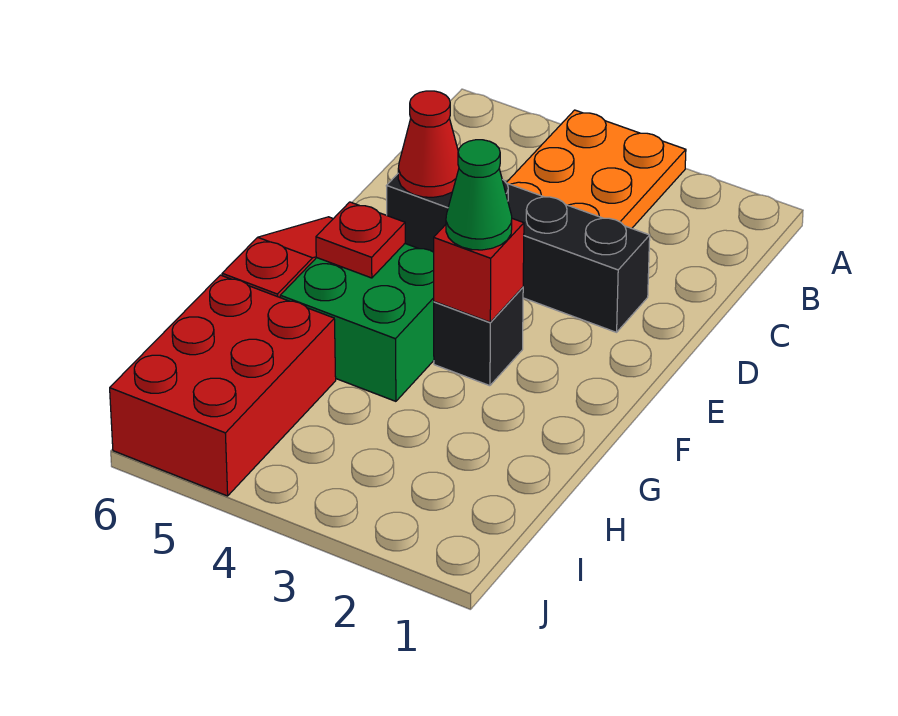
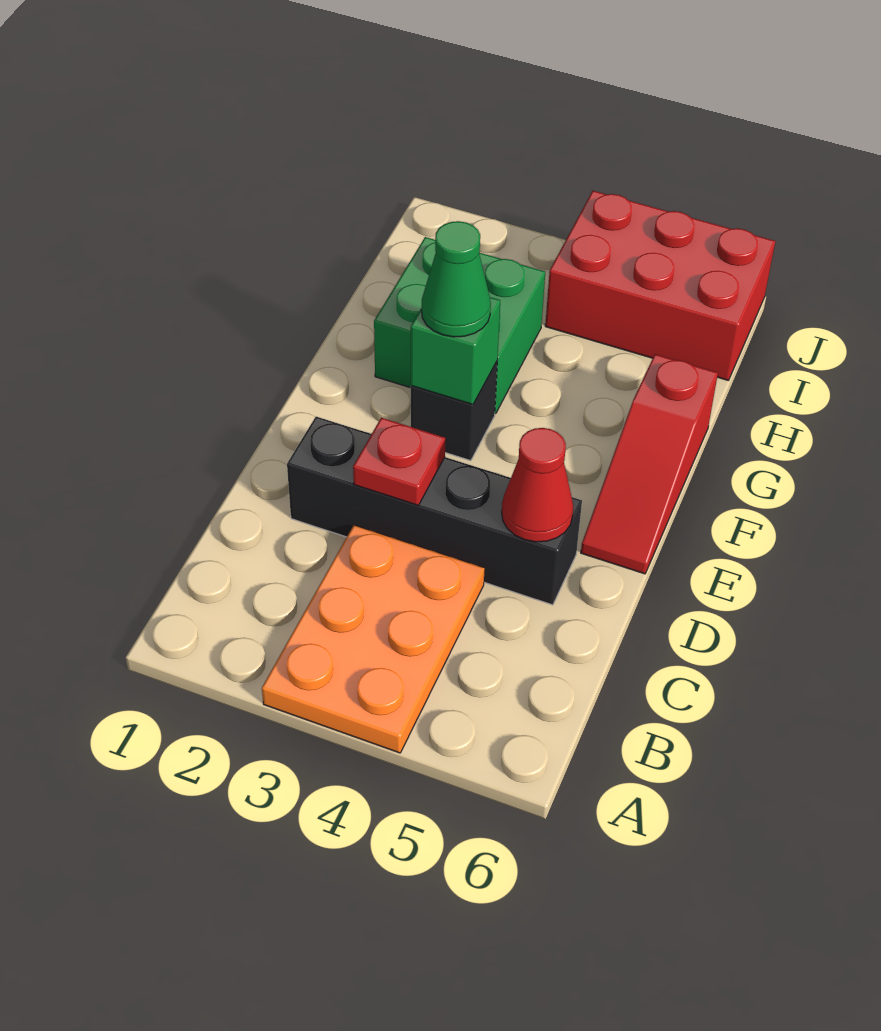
red 1x1 brick [434,219,524,322] -> green 1x1 brick [411,297,500,405]
green 2x2 brick [280,244,434,401] -> green 2x2 brick moved to [374,237,545,414]
red 1x1 plate [316,202,405,278] -> red 1x1 plate moved to [353,418,445,505]
red 2x3 brick [110,275,336,496] -> red 2x3 brick turned to [545,191,775,380]

